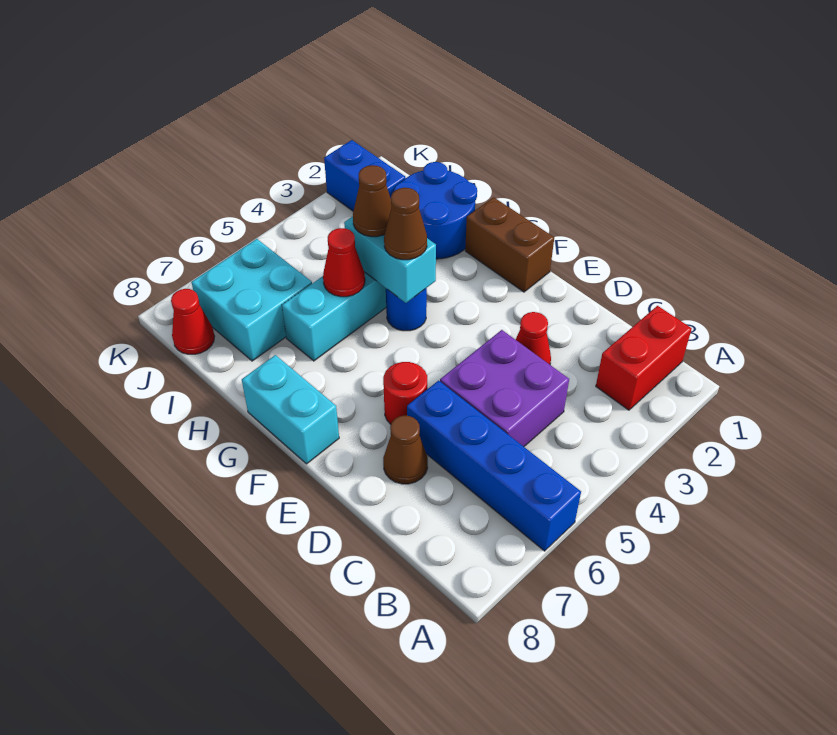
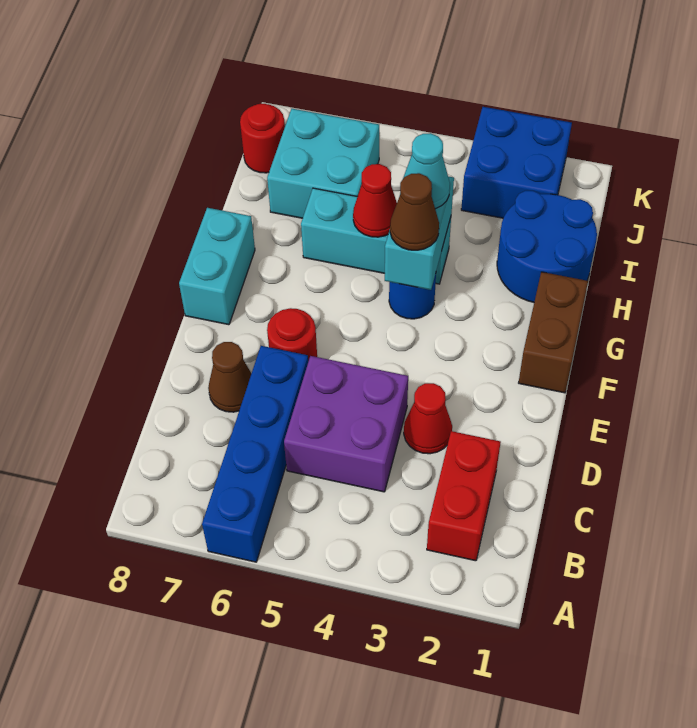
red 1x2 brick [596,306,692,410] -> red 1x2 brick turned to [427,431,501,561]
brown 1x1 cone [353,165,391,237] -> cyan 1x1 cone [403,133,450,209]
blue 1x2 brick [324,140,406,211] -> blue 2x2 brick [461,107,572,218]
red 1x1 cone [171,289,215,354] -> red 1x1 round brick [240,104,285,173]

